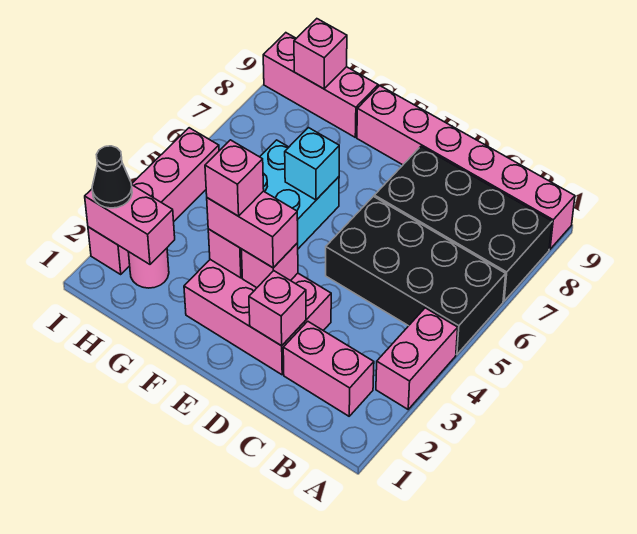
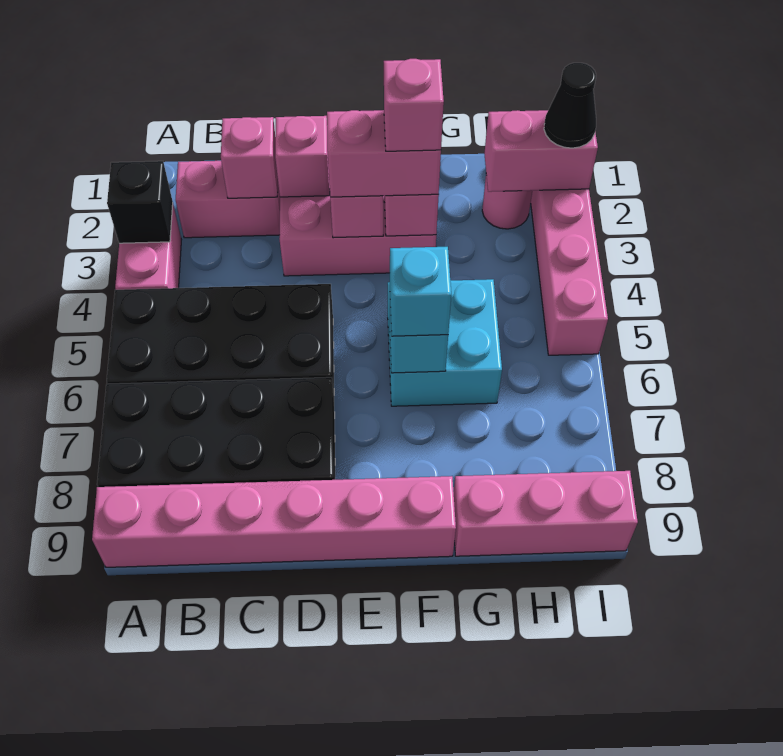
none -> black 1x1 brick [107,161,173,243]
none -> cyan 1x1 brick [390,247,451,336]
pink 1x1 brick [294,19,347,89] -> pink 1x1 brick moved to [221,117,278,198]

